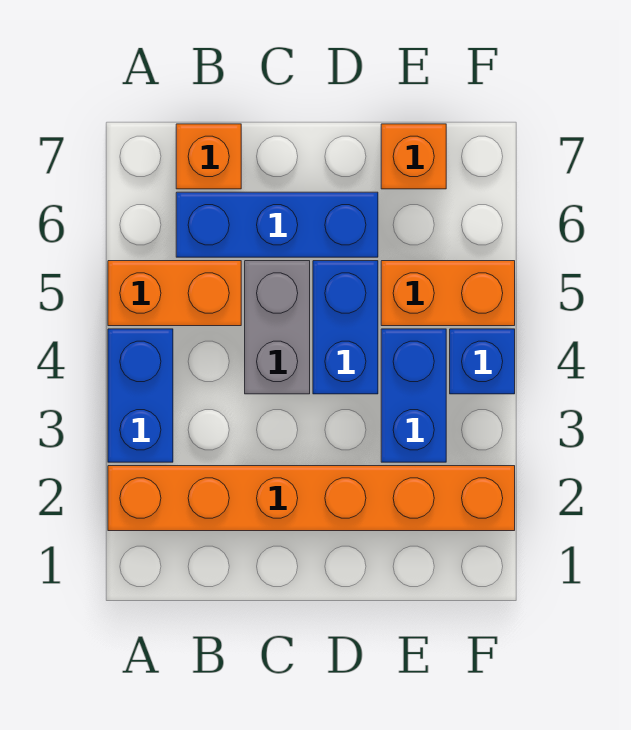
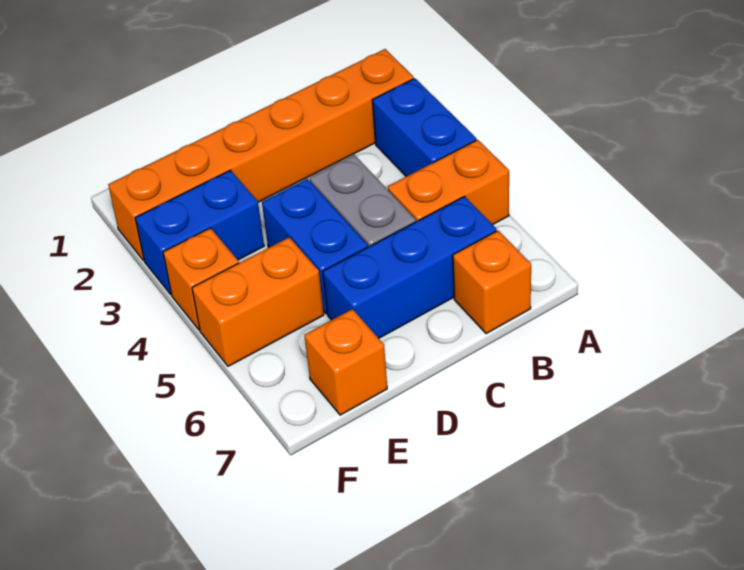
blue 1x2 brick [381,329,446,462] -> blue 1x2 brick turned to [135,170,264,294]
blue 1x1 brick [450,329,515,394] -> orange 1x1 brick [163,228,239,330]

